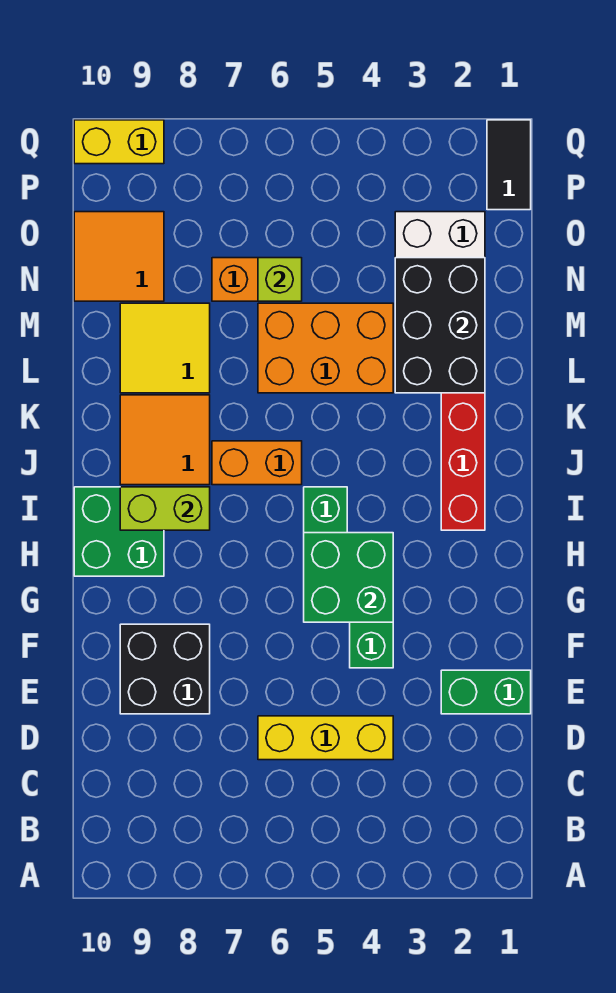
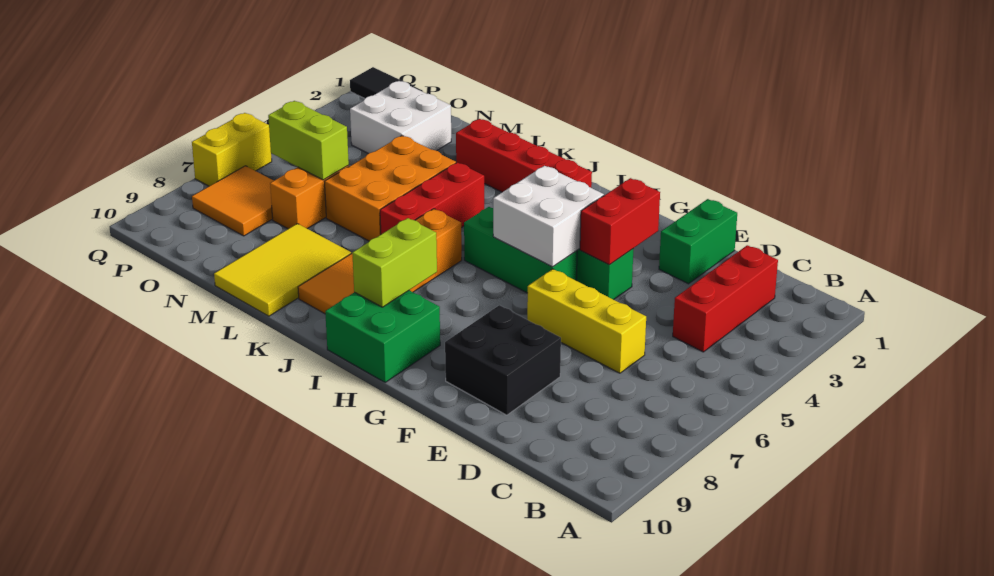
none -> red 1x3 brick [673,245,778,352]
yellow 1x3 brick [258,716,393,760] -> yellow 1x3 brick turned to [527,269,646,373]
none -> red 1x2 brick [580,178,660,265]
green 2x2 brick [304,533,393,622] -> white 2x2 brick [493,166,604,267]
none -> red 1x3 brick [380,162,484,234]
black 2x3 brick [395,258,485,393] -> none
yellow 2x2 tile [120,303,210,393] -> yellow 2x3 tile [214,224,351,316]
lime 1x1 brick [258,258,302,301] -> lime 1x2 brick [268,101,349,180]
orange 2x2 tile [74,212,164,301] -> orange 2x2 tile moved to [192,166,274,236]
yellow 1x2 brick [74,120,164,164] -> yellow 1x2 brick moved to [192,113,272,186]

